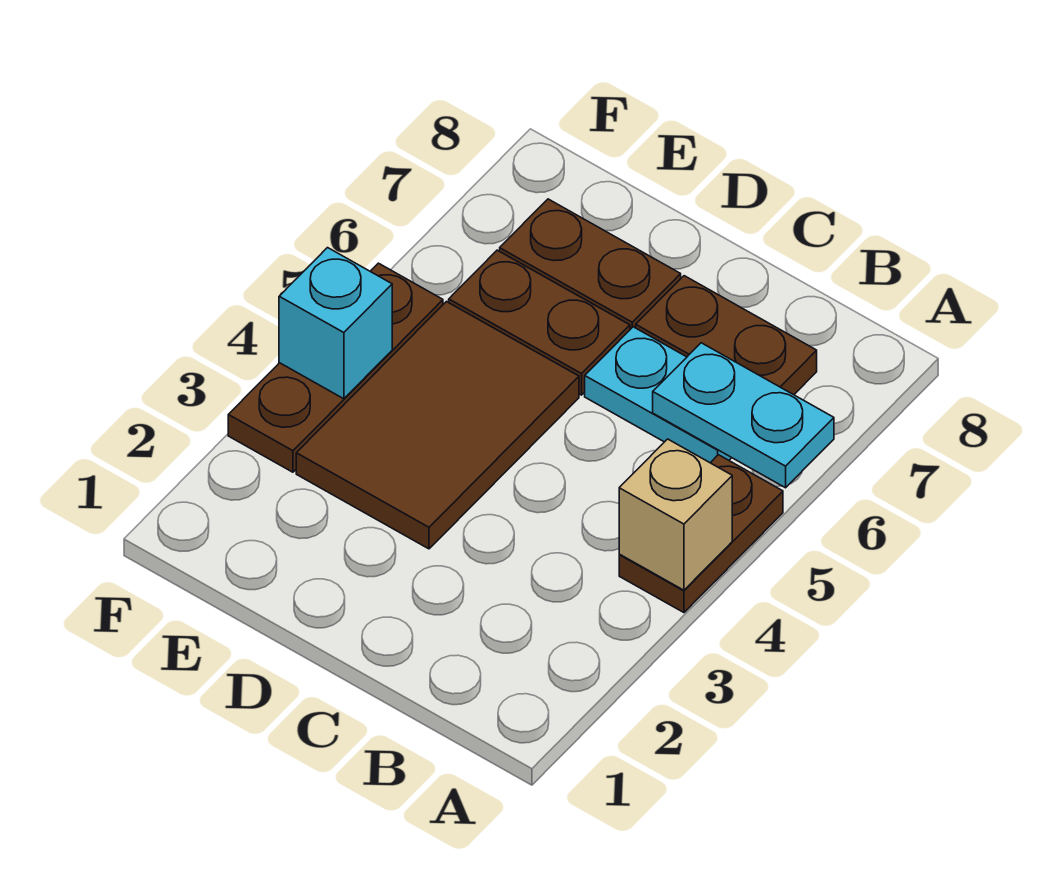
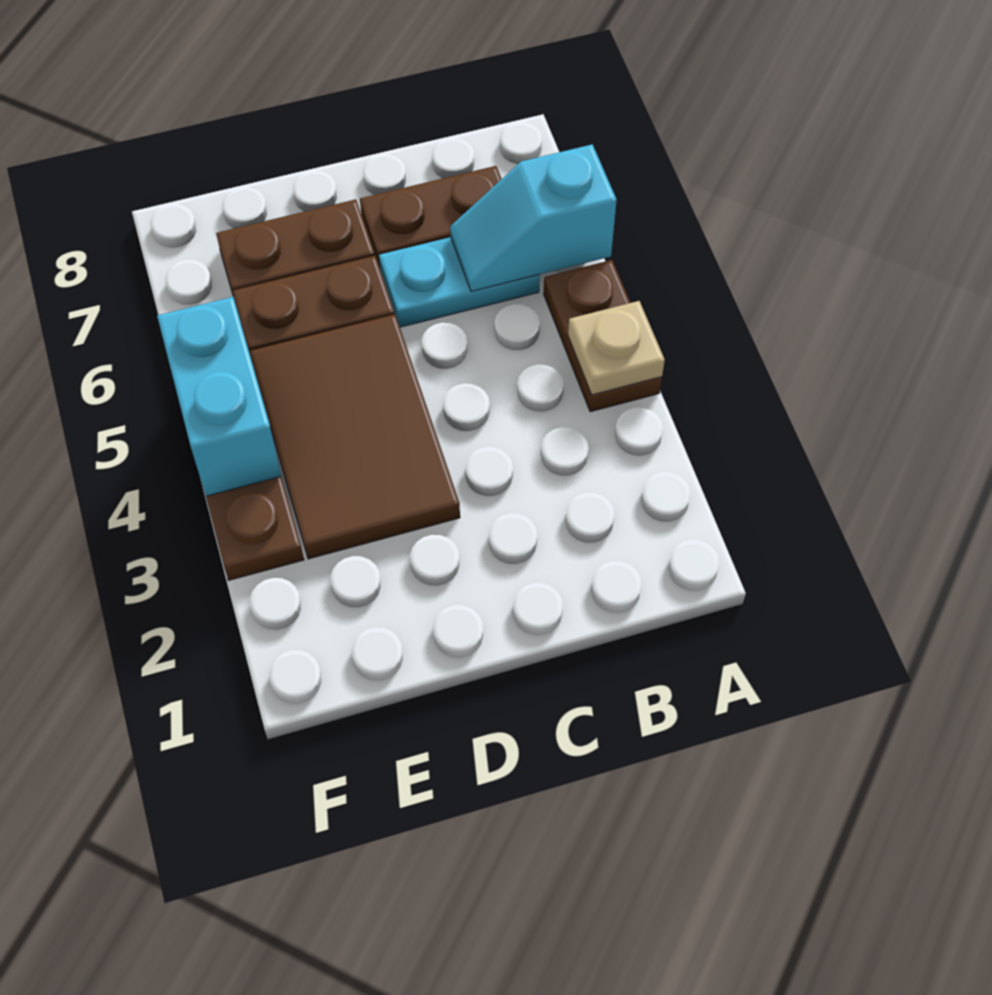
tan 1x1 brick [619,439,732,590] -> tan 1x1 plate [568,301,665,395]
cyan 1x2 plate [653,343,834,488] -> cyan 1x2 slope [450,144,617,292]
cyan 1x1 brick [279,248,392,399] -> cyan 1x2 brick [157,297,281,496]

